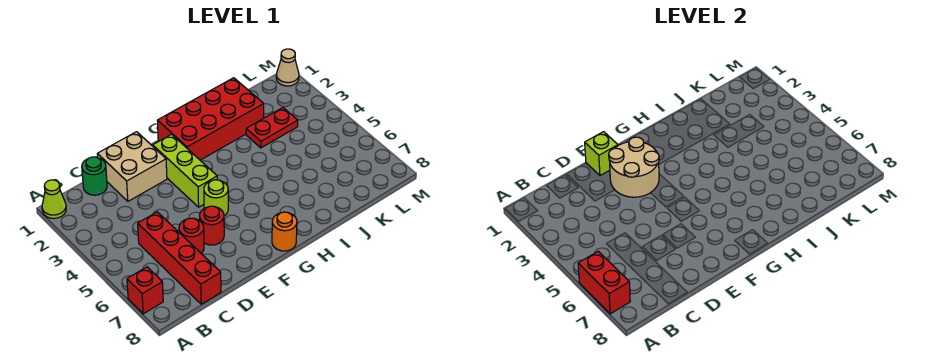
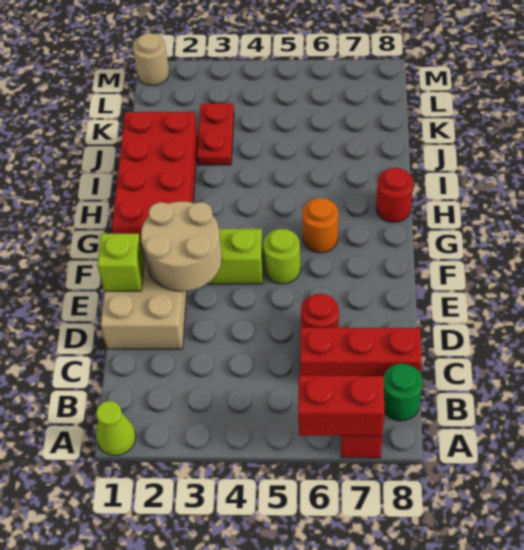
green 1x1 round brick [82,157,107,195] -> green 1x1 round brick moved to [384,364,423,421]
red 1x4 brick [138,212,221,304] -> red 1x3 brick [300,328,422,377]
red 1x1 round brick [200,206,224,245] -> red 1x1 round brick moved to [376,168,413,222]
orange 1x1 round brick [272,212,297,251] -> orange 1x1 round brick moved to [302,198,338,253]
tan 1x1 cone [276,49,299,86] -> tan 1x1 round brick [133,33,169,86]

